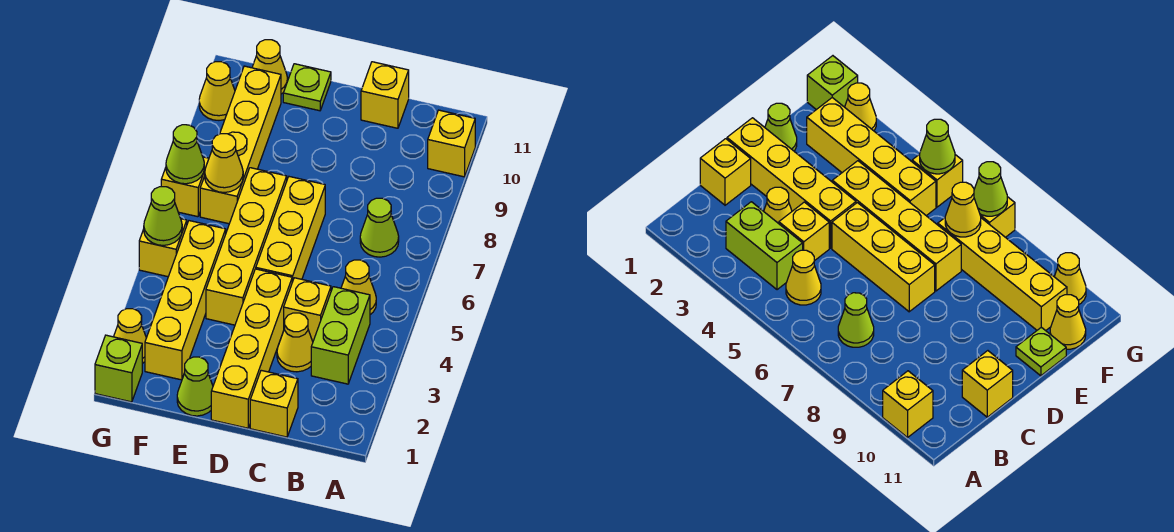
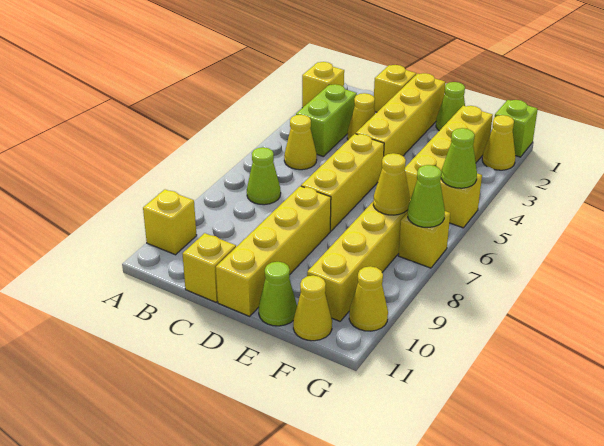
yellow 1x1 brick [284,278,331,341] -> yellow 1x1 brick moved to [302,62,344,108]
yellow 1x4 brick [206,168,287,325] -> yellow 1x4 brick moved to [216,186,331,316]
lime 1x1 plate [283,64,331,111] -> lime 1x1 cone [259,262,297,326]

